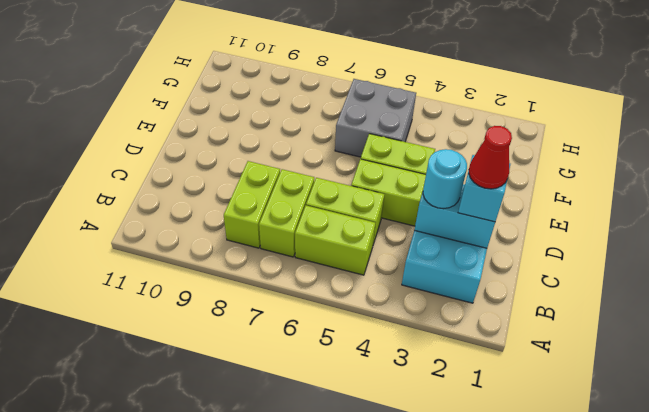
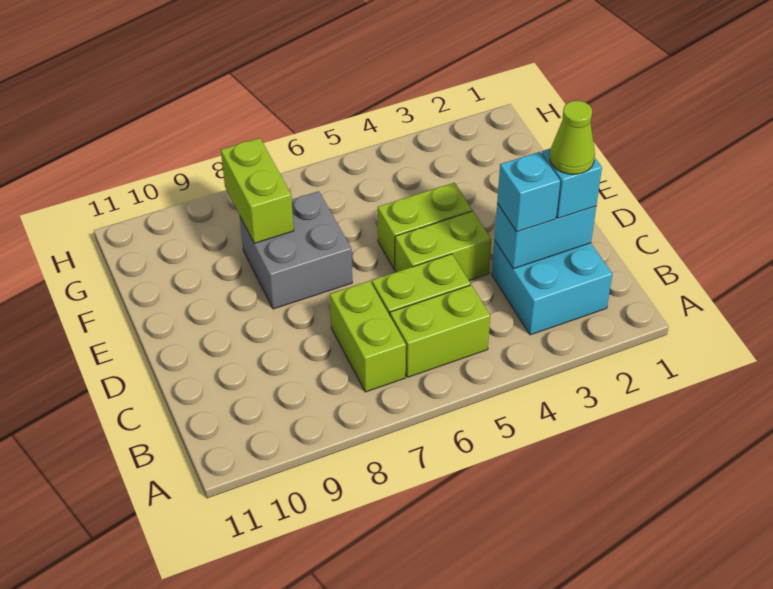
lime 1x2 brick [224,161,280,248] -> lime 1x2 brick moved to [221,138,294,243]
red 1x1 cone [469,126,512,189] -> lime 1x1 cone [550,101,595,174]
cyan 1x1 round brick [423,149,467,209] -> cyan 1x1 brick [497,152,560,232]
grey 2x2 brick [335,79,416,157] -> grey 2x2 brick moved to [240,191,352,309]

